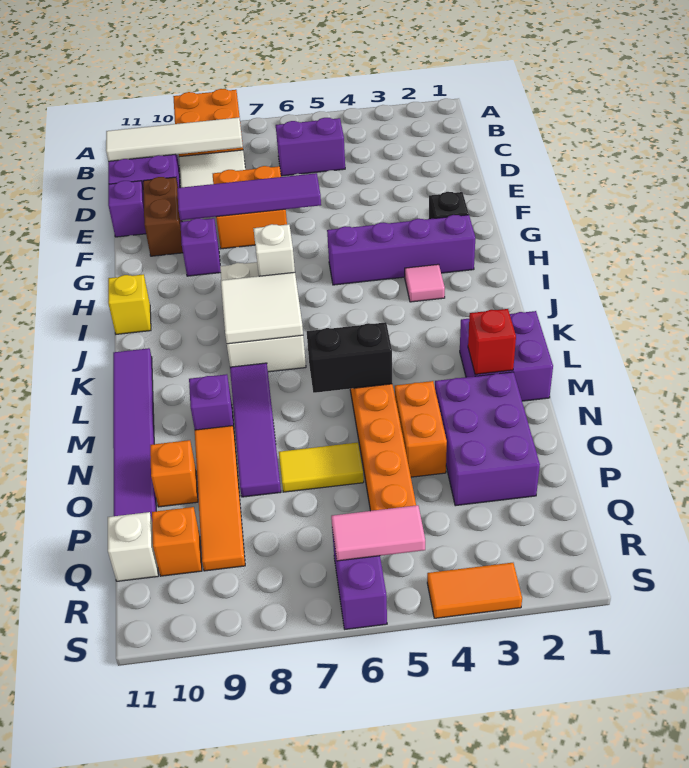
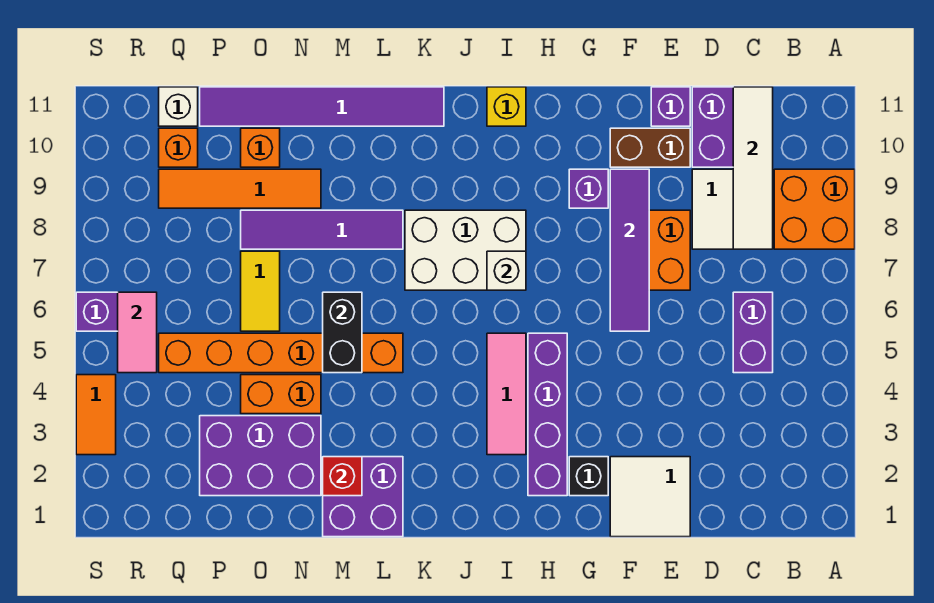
pink 1x1 tile [405,264,445,302] -> pink 1x3 tile [487,333,526,455]
white 2x2 tile [221,272,303,344] -> white 2x2 tile moved to [610,457,690,537]
purple 1x1 brick [189,374,234,430] -> none

